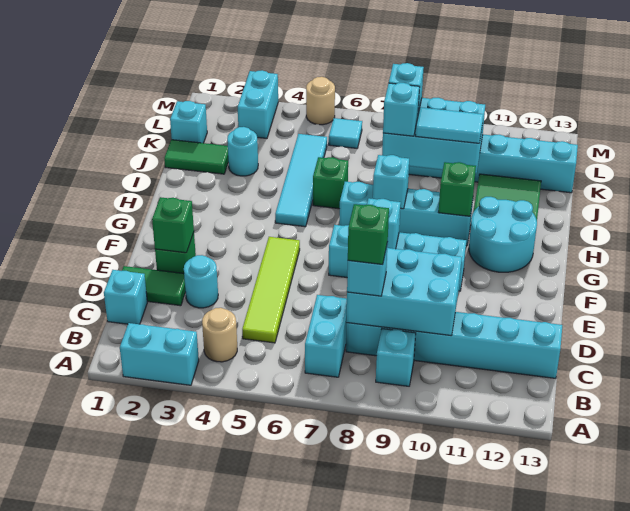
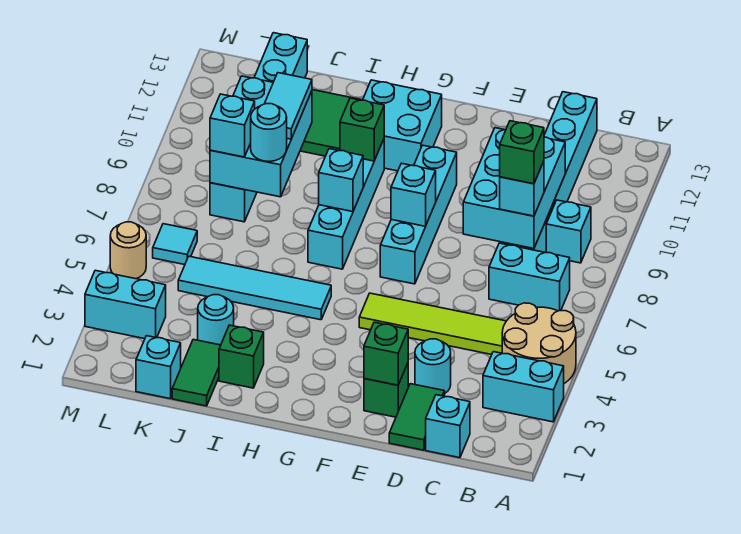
cyan 1x2 brick [120,323,199,385] -> cyan 1x2 brick turned to [483,352,564,422]
tan 1x1 round brick [202,308,237,362] -> tan 2x2 round brick [502,303,576,383]
cyan 2x2 round brick [469,197,537,272] -> cyan 2x2 brick [363,80,442,171]
green 1x1 brick [313,157,348,209] -> green 1x1 brick moved to [219,325,264,388]
cyan 1x1 brick [383,83,420,136] -> cyan 1x1 round brick [251,104,287,161]

